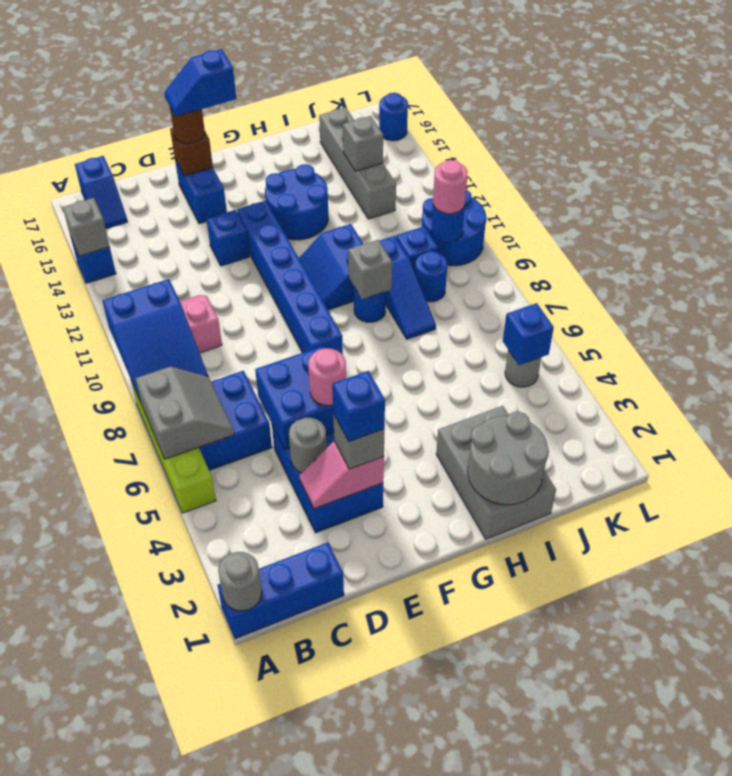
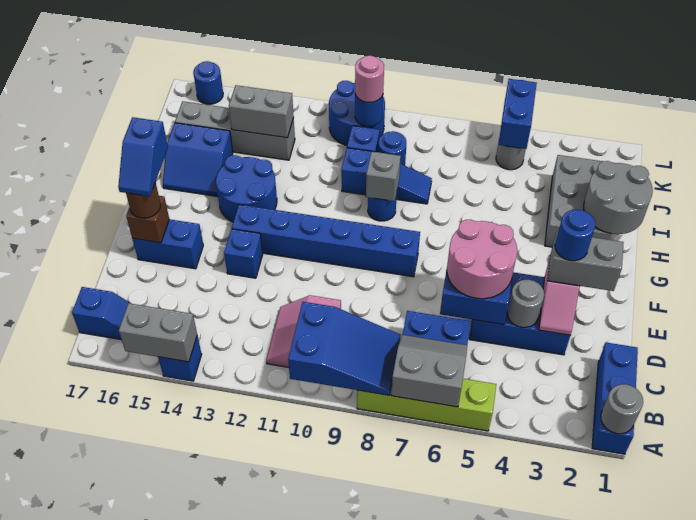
grey 1x1 brick [63,198,110,256] -> grey 1x2 brick [119,303,197,362]
grey 1x1 brick [333,414,384,469] -> grey 1x2 brick [548,232,624,291]
blue 1x1 brick [332,371,385,442] -> blue 1x1 round brick [555,210,595,261]
pink 1x1 round brick [308,348,346,406] -> pink 2x2 round brick [447,220,517,299]
blue 2x2 slope [299,224,363,310] -> blue 2x2 slope moved to [163,123,233,197]
grey 2x3 brick [436,406,556,539] -> grey 2x3 brick turned to [545,155,611,247]
grey 1x1 brick [343,116,383,171] -> grey 1x2 brick [229,85,294,138]
blue 1x1 brick [503,303,554,365] -> blue 1x2 brick [498,79,537,149]

